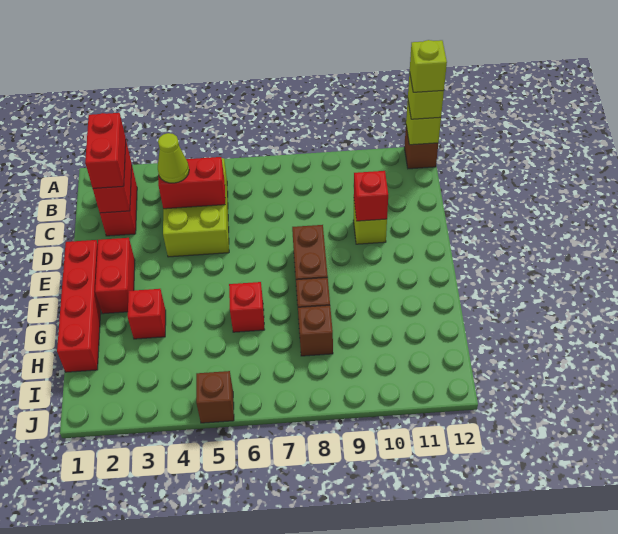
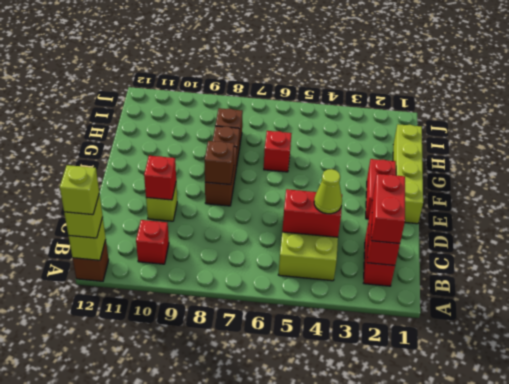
red 1x4 brick [57,240,101,372] -> lime 1x4 brick [393,124,423,224]
red 1x1 brick [128,289,166,339] -> red 1x1 brick moved to [136,220,169,264]
brown 1x1 brick [196,371,234,423] -> brown 1x1 brick moved to [205,141,234,185]

